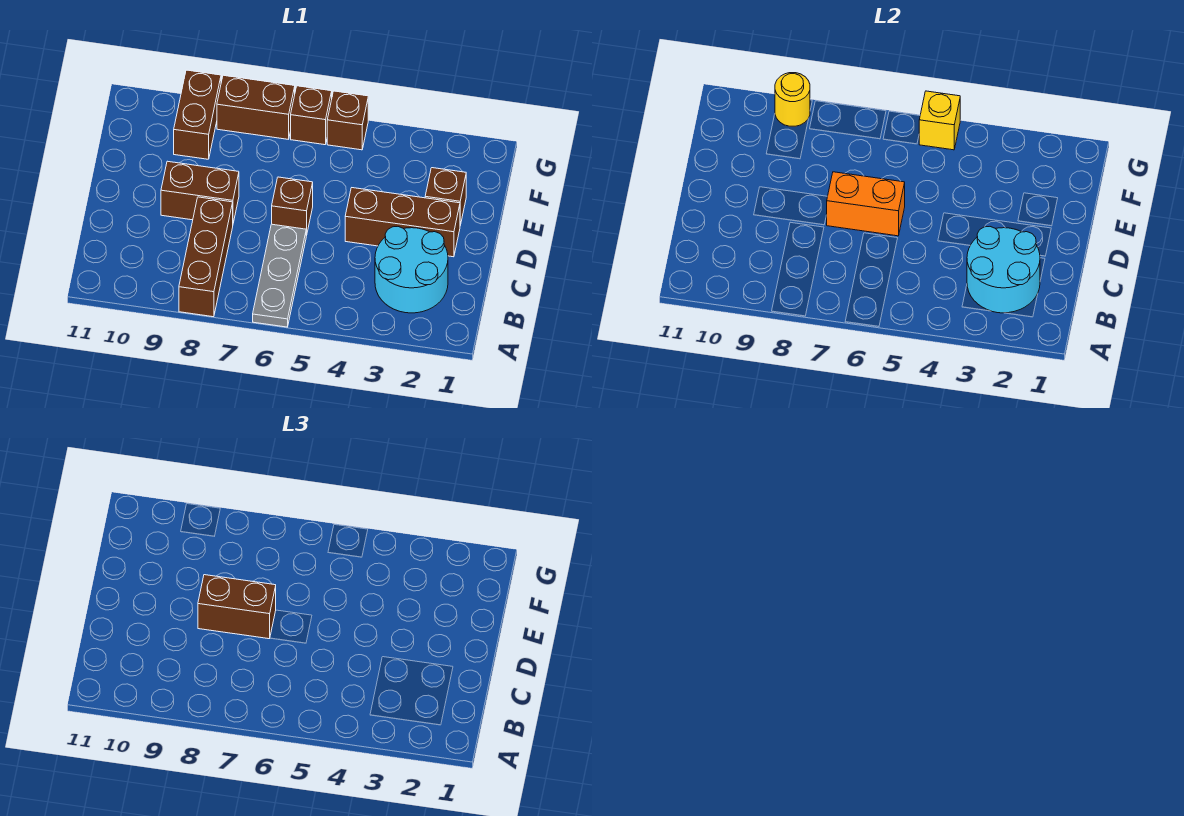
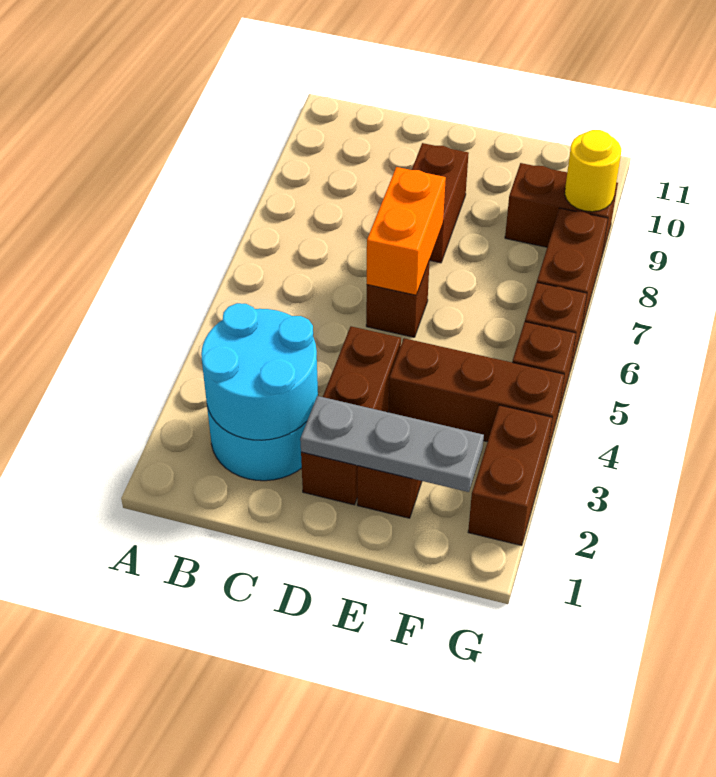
grey 1x3 plate [253,224,306,327] -> grey 1x3 plate moved to [300,396,484,492]
brown 1x3 brick [179,197,233,317] -> brown 1x3 brick moved to [388,338,564,453]
brown 1x2 brick [198,575,276,639] -> brown 1x2 brick moved to [468,405,552,546]
yellow 1x1 brick [919,91,960,150] -> none

